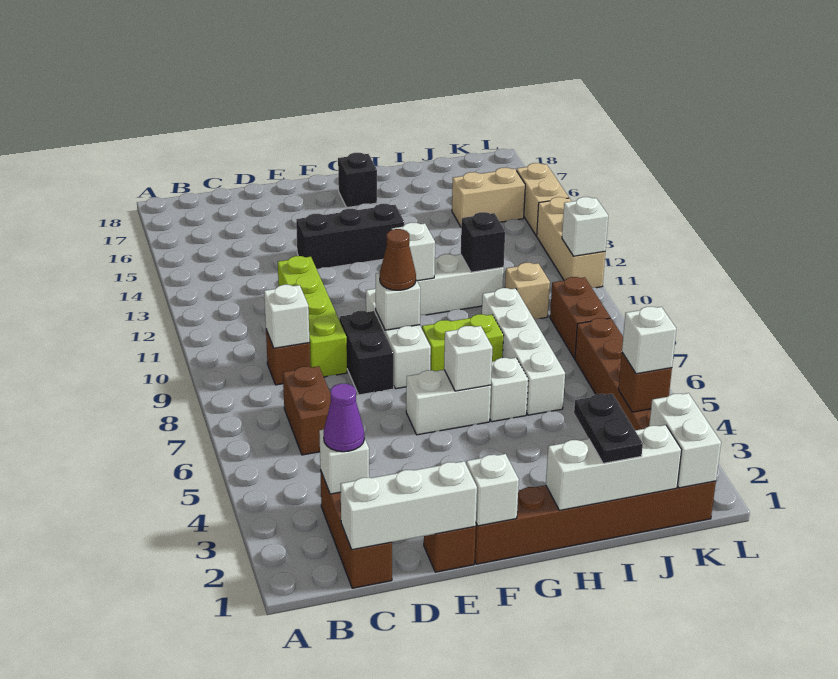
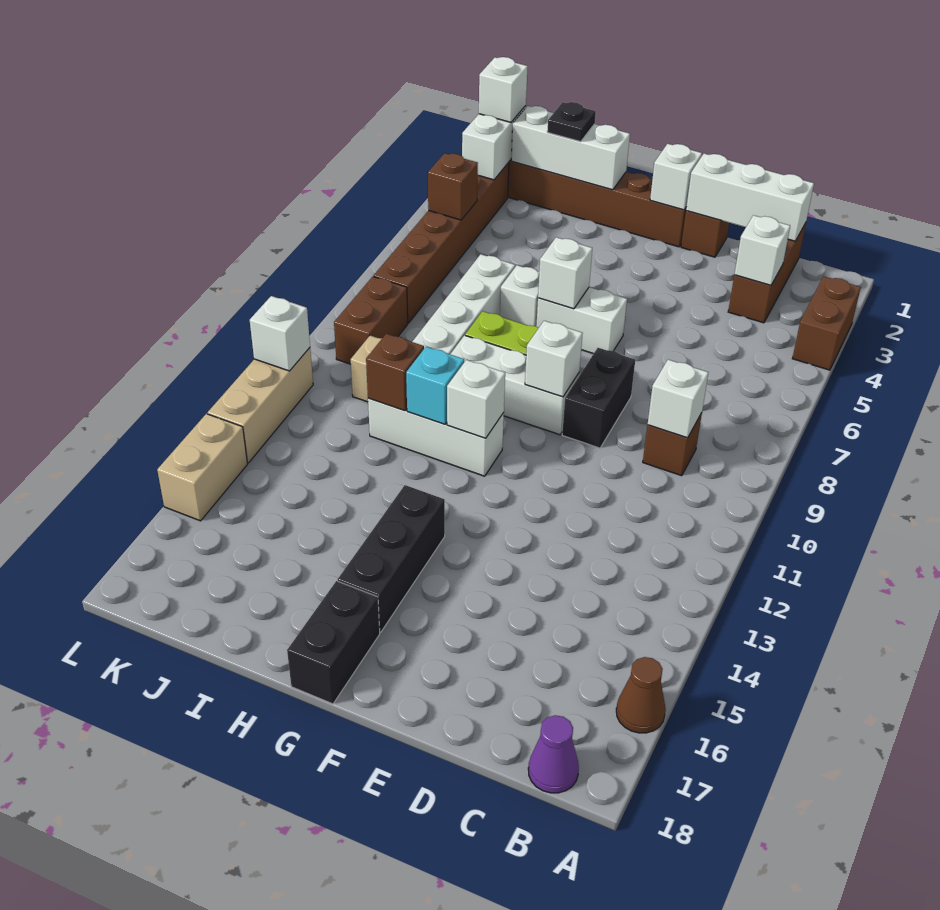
purple 1x1 cone [324,383,364,452] -> purple 1x1 cone moved to [528,715,579,793]
brown 1x2 brick [283,366,331,455] -> brown 1x2 brick moved to [792,276,861,370]
lime 1x4 brick [278,256,347,377] -> none
black 1x3 brick [296,204,404,269] -> black 1x3 brick turned to [338,485,445,632]
white 1x3 brick [366,289,431,389] -> white 1x3 brick turned to [450,335,579,435]
brown 1x1 cone [380,229,416,290] -> brown 1x1 cone moved to [616,657,666,733]
black 1x1 brick [338,153,377,207] -> black 1x2 brick [287,581,380,704]
none -> cyan 1x1 brick [406,347,464,424]
black 1x2 plate [574,394,643,463] -> black 1x1 plate [547,102,596,142]
black 1x1 brick [461,212,505,272] -> brown 1x1 brick [366,334,424,411]
tan 1x2 brick [452,168,525,227] -> none
white 1x1 brick [622,307,676,374] -> white 1x1 brick moved to [479,57,528,122]

